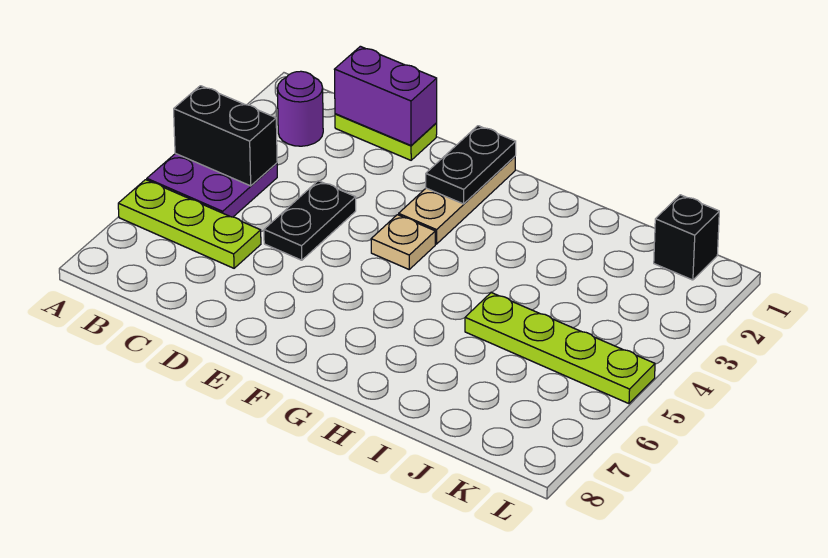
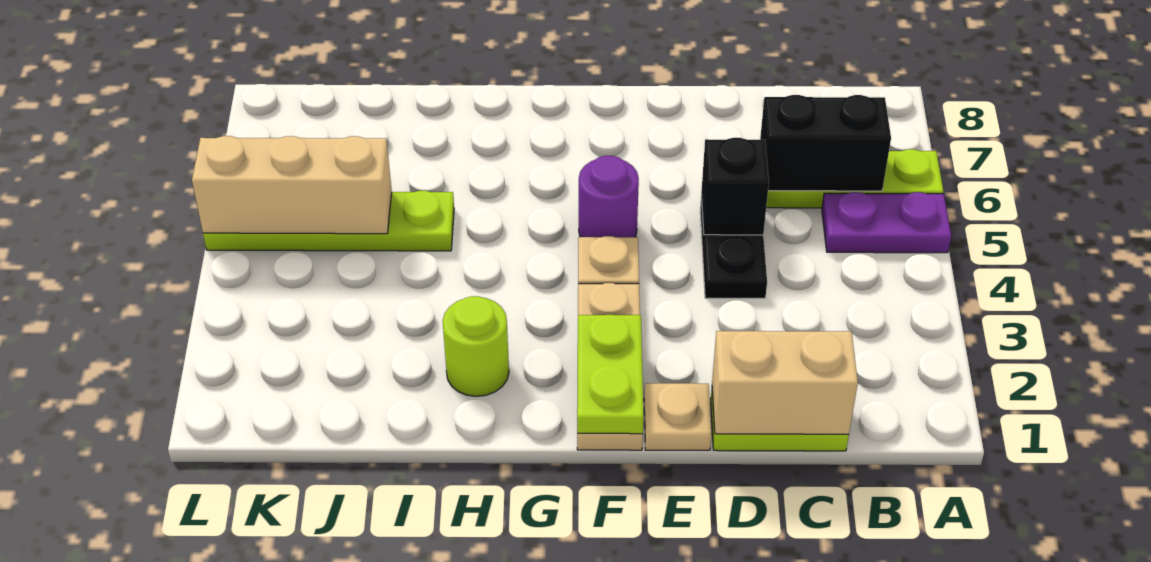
purple 2x2 plate [147,153,277,217] -> purple 1x2 plate [822,192,951,253]
black 1x2 brick [174,86,277,186] -> black 1x2 brick moved to [760,95,891,191]
purple 1x1 round brick [277,71,323,146] -> purple 1x1 round brick moved to [579,156,639,237]
purple 1x2 brick [334,46,437,145] -> tan 1x2 brick [712,331,858,434]
none -> tan 1x1 plate [644,383,711,450]
black 1x2 plate [426,126,516,204] -> lime 1x2 plate [577,315,644,434]
none -> lime 1x1 round brick [443,296,509,396]
none -> tan 1x3 brick [192,136,392,234]
black 1x1 brick [654,195,719,280] -> black 1x1 brick moved to [701,138,769,235]

